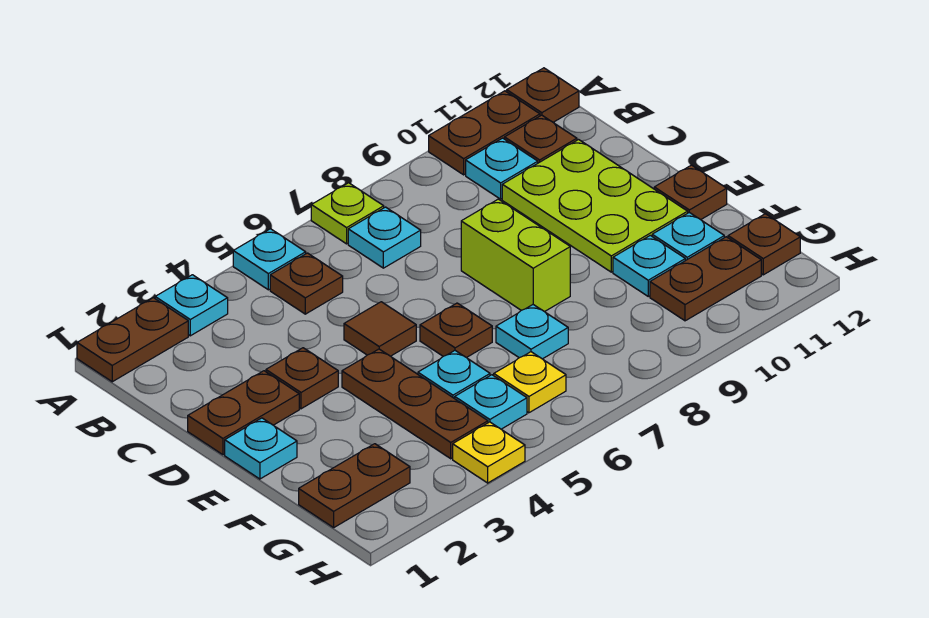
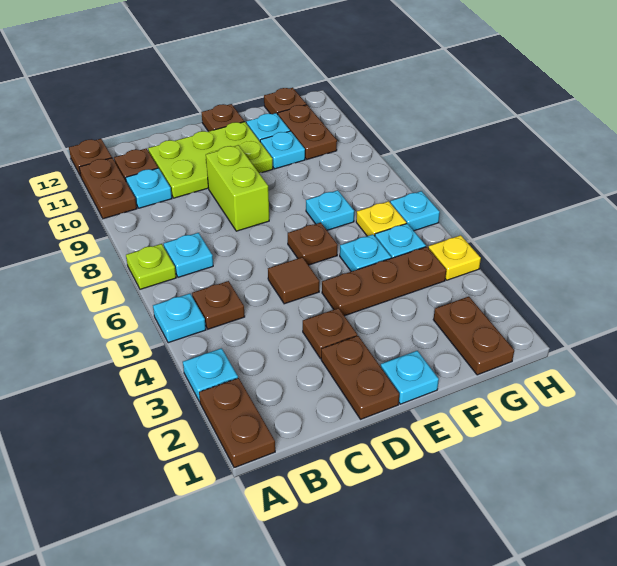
lime 1x2 brick [461,199,570,312] -> lime 1x2 brick turned to [206,145,269,231]
none -> cyan 1x1 plate [390,191,440,231]

